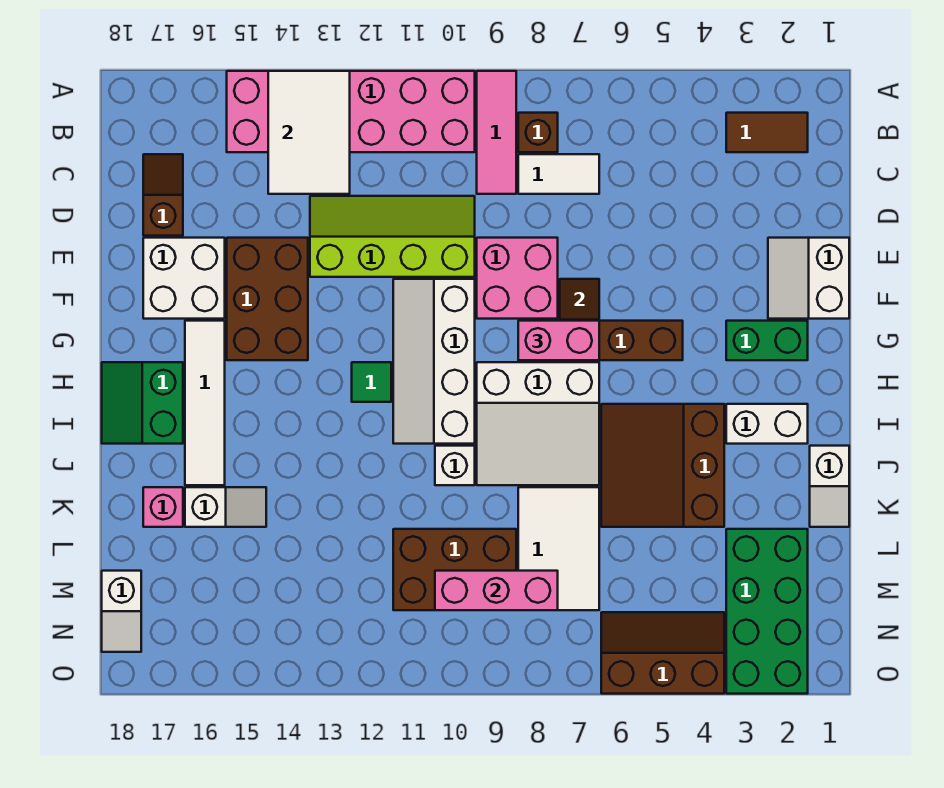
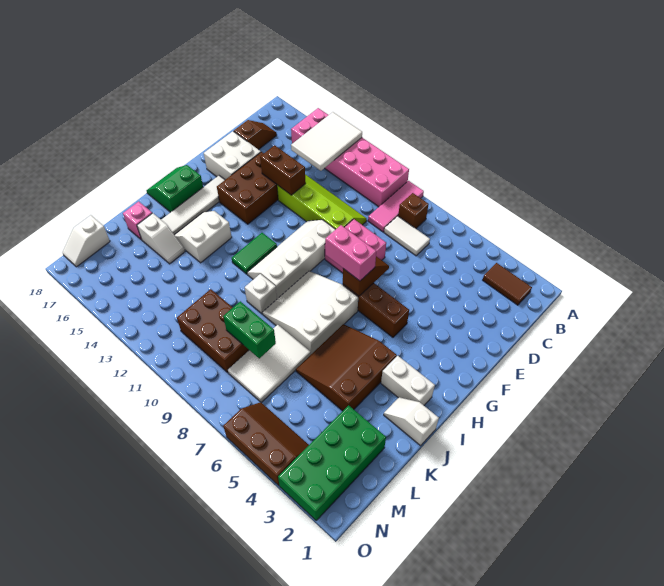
white 2x2 slope [768,238,849,319] -> white 2x2 slope moved to [175,211,232,263]
none -> brown 1x2 brick [260,145,306,195]
green 1x2 brick [726,321,808,360] -> green 1x2 brick moved to [223,301,276,358]
white 3x3 slope [477,362,599,485] -> white 3x3 slope turned to [263,271,358,354]
green 1x1 tile [352,362,391,402] -> green 1x2 tile [232,233,277,274]
white 1x2 slope [810,446,849,527] -> white 1x2 slope turned to [384,397,439,446]
pink 1x3 brick [435,571,558,610] -> none

